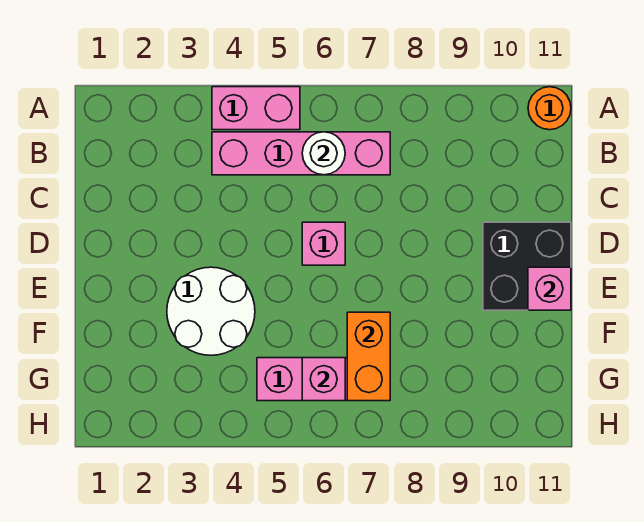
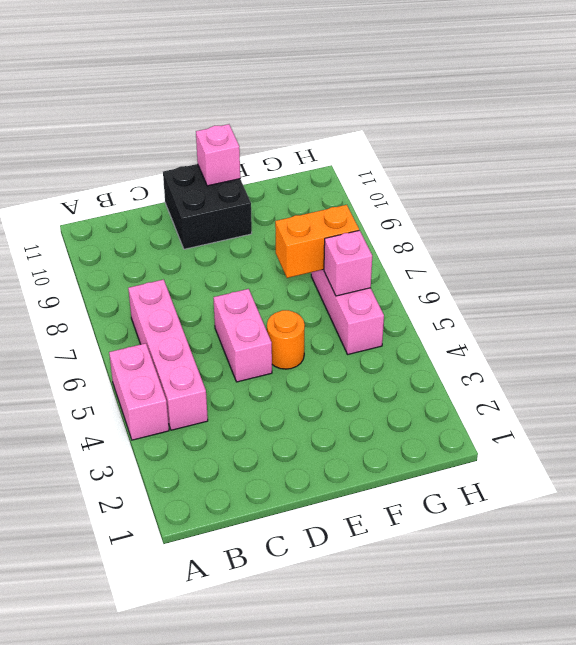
orange 1x1 round brick [528,87,571,130] -> orange 1x1 round brick moved to [267,310,305,369]
white 1x1 round brick [302,132,345,175] -> none
pink 1x1 brick [302,222,345,265] -> pink 1x2 brick [213,289,272,382]
white 2x2 round brick [167,267,255,355] -> none

